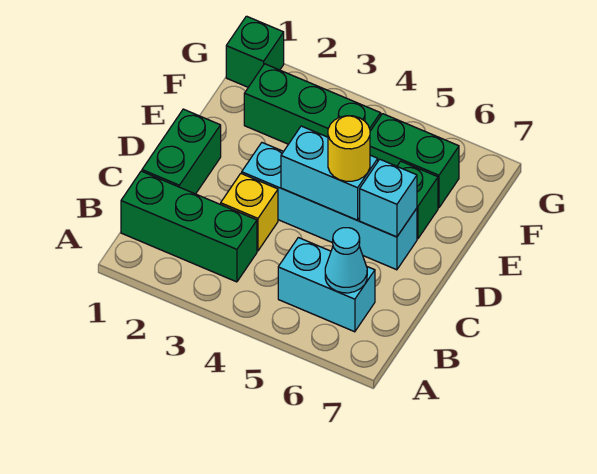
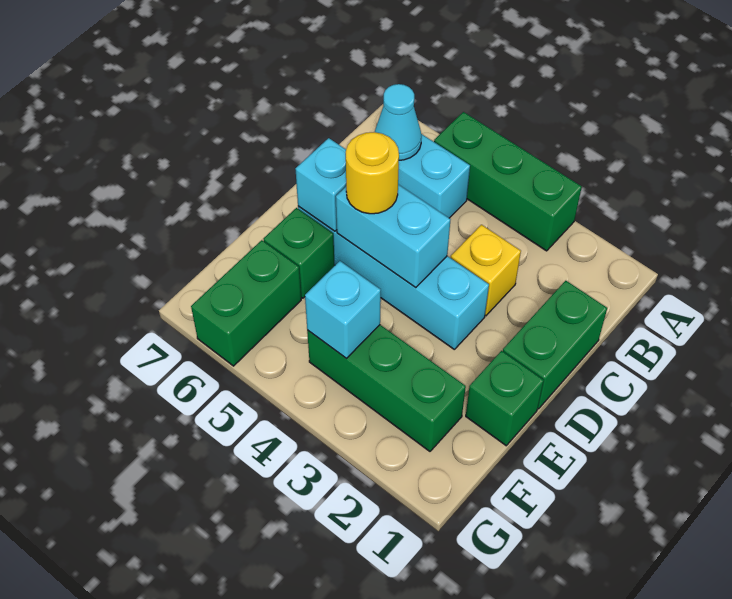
green 1x3 brick [121,171,257,282] -> green 1x3 brick moved to [434,112,582,251]
none -> cyan 1x1 brick [305,261,381,358]
green 1x2 brick [370,114,459,208] -> green 1x2 brick turned to [191,240,301,366]
green 1x1 brick [226,16,284,87] -> green 1x1 brick moved to [466,351,544,446]

